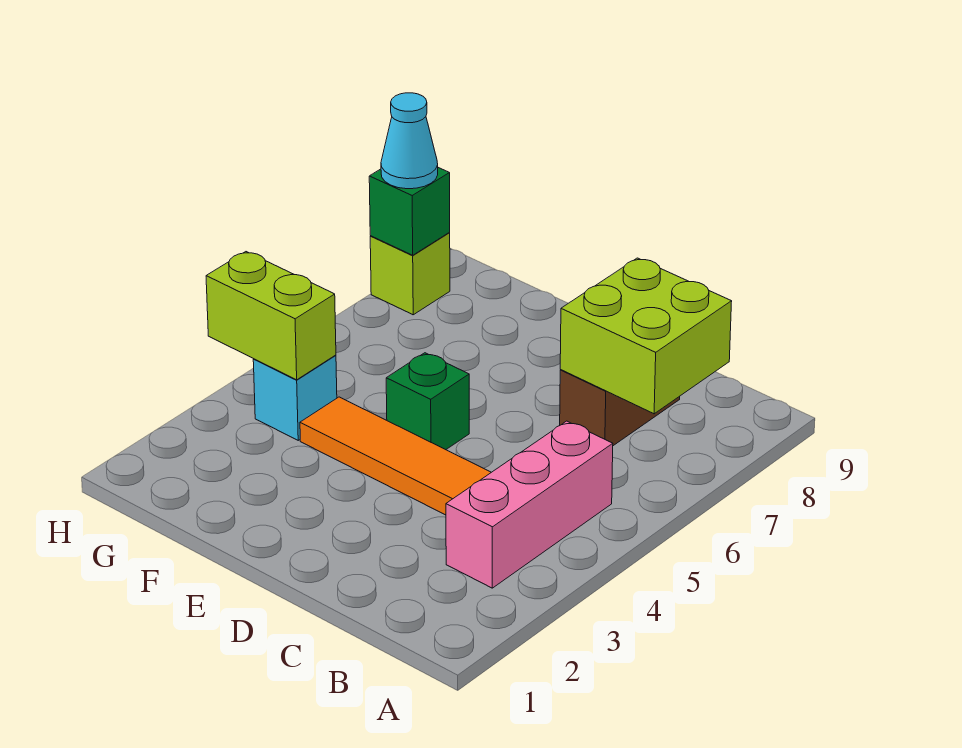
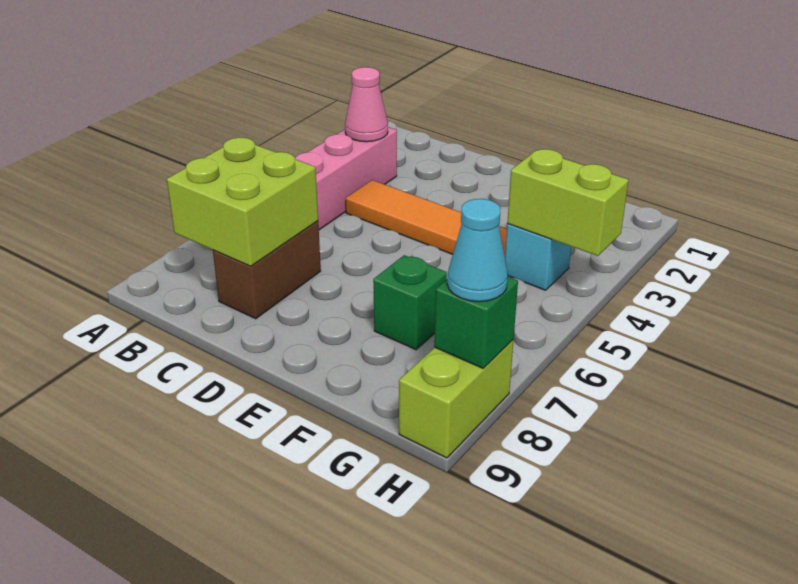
none -> pink 1x1 cone [345,67,388,142]
green 1x1 brick [386,353,469,450] -> green 1x1 brick moved to [373,255,447,350]
lime 1x1 brick [370,233,450,315] -> lime 1x2 brick [399,339,514,458]

